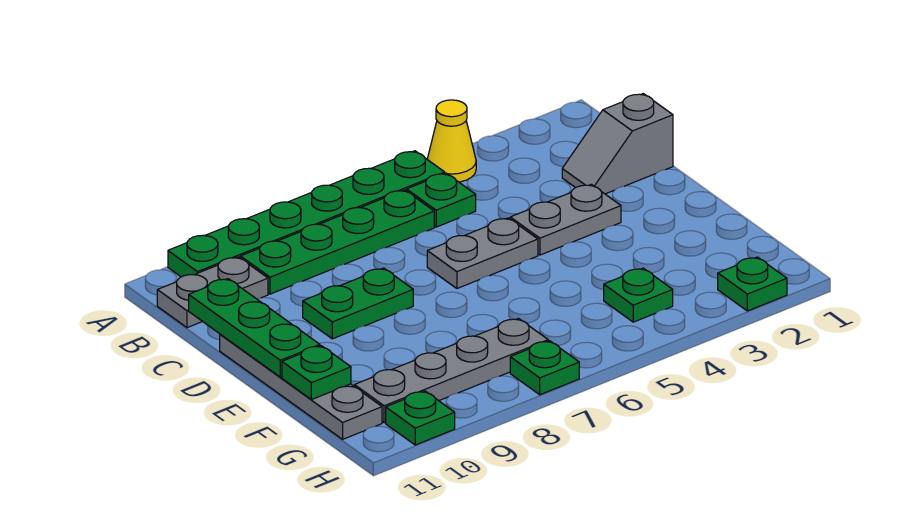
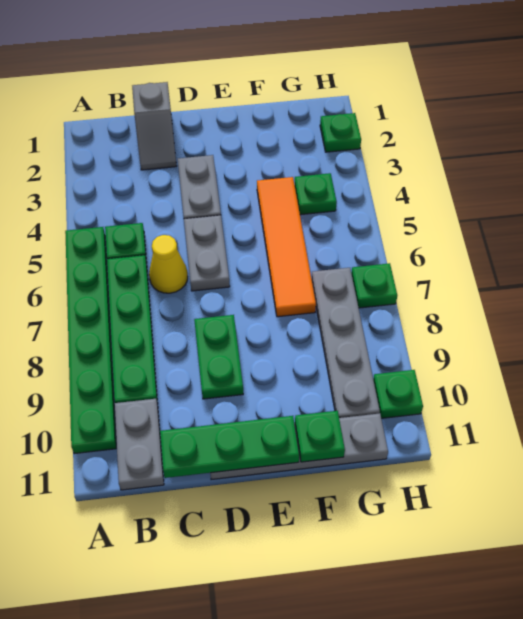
yellow 1x1 cone [427,100,476,182] -> yellow 1x1 cone moved to [149,235,188,293]
none -> orange 1x4 tile [257,177,316,317]

